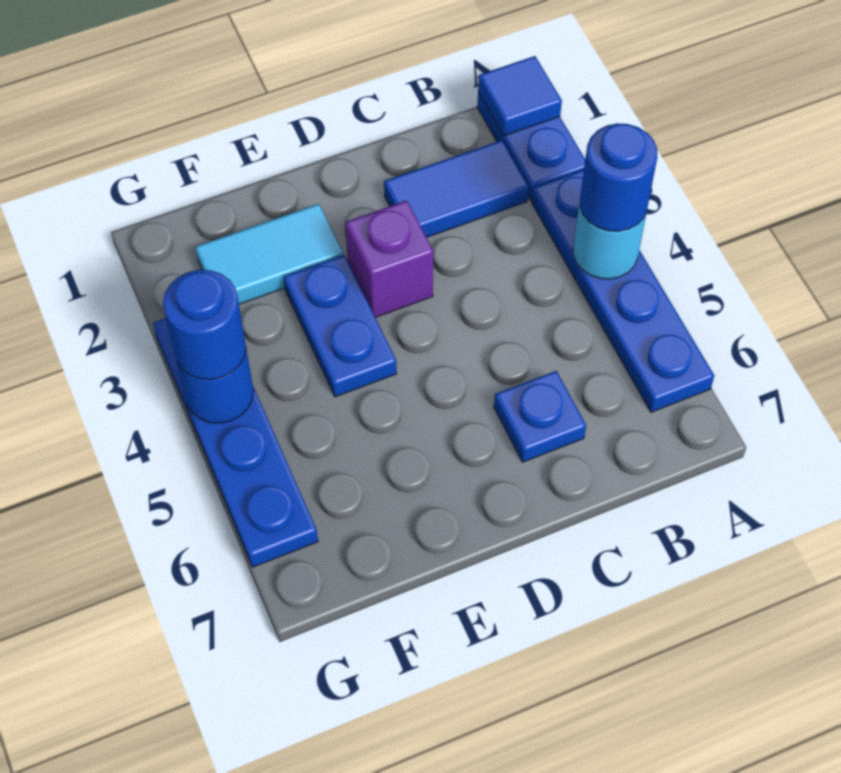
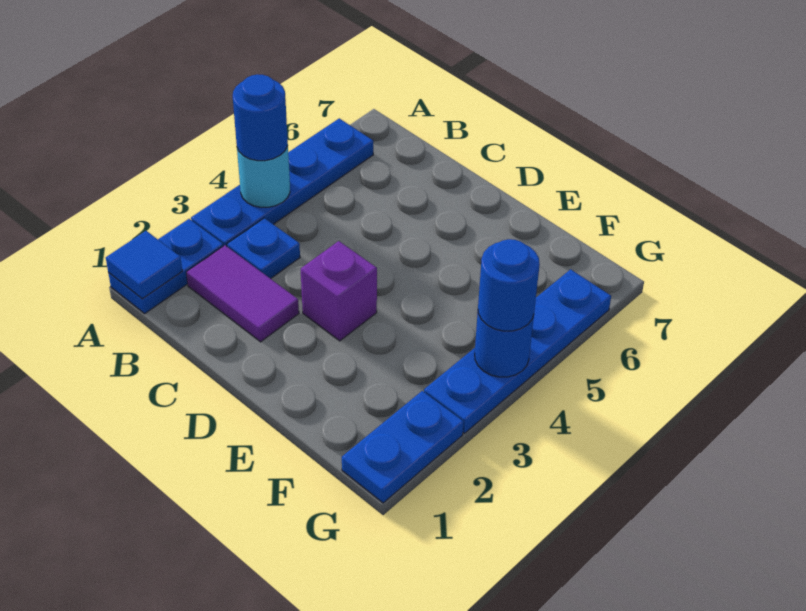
blue 1x2 tile [384,140,529,238] -> purple 1x2 tile [186,245,299,342]
blue 1x1 plate [494,371,586,462] -> blue 1x1 plate moved to [227,218,300,279]
cyan 1x2 tile [195,204,343,304] -> none
blue 1x2 plate [284,255,397,397] -> blue 1x2 plate moved to [342,391,464,503]

